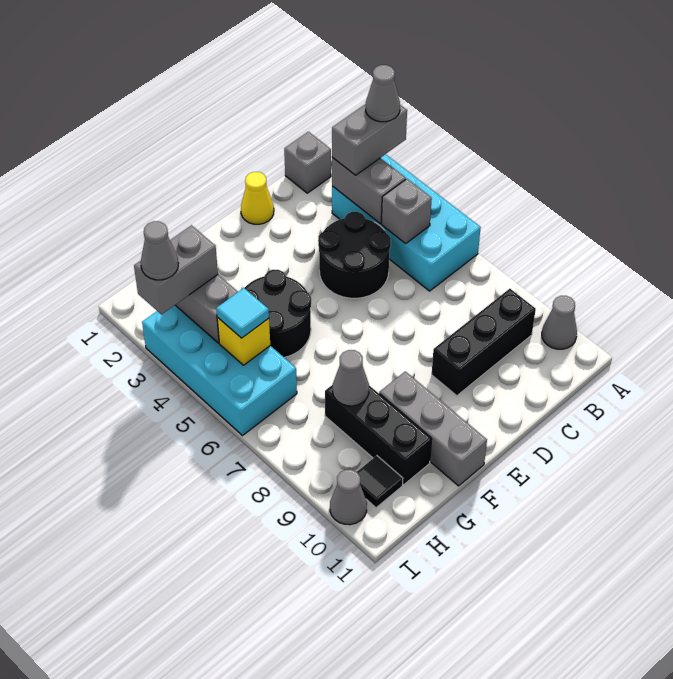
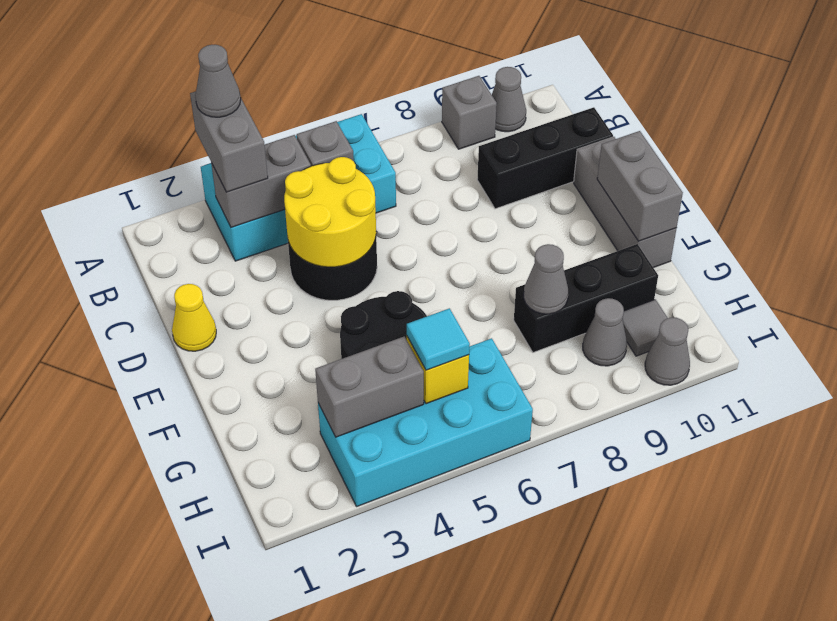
grey 1x1 brick [284,132,331,193] -> grey 1x1 brick moved to [442,76,497,149]
black 1x3 brick [432,289,536,396] -> black 1x3 brick turned to [477,107,613,209]
none -> yellow 2x2 round brick [284,157,376,267]
grey 1x3 brick [379,371,487,486] -> grey 1x3 brick turned to [574,137,677,268]
grey 1x2 brick [134,225,218,315] -> grey 1x2 brick moved to [597,131,683,241]
black 1x1 tile [357,456,403,508] -> grey 1x1 tile [622,299,668,356]
grey 1x1 cone [141,221,178,280] -> grey 1x1 cone moved to [583,298,627,366]

